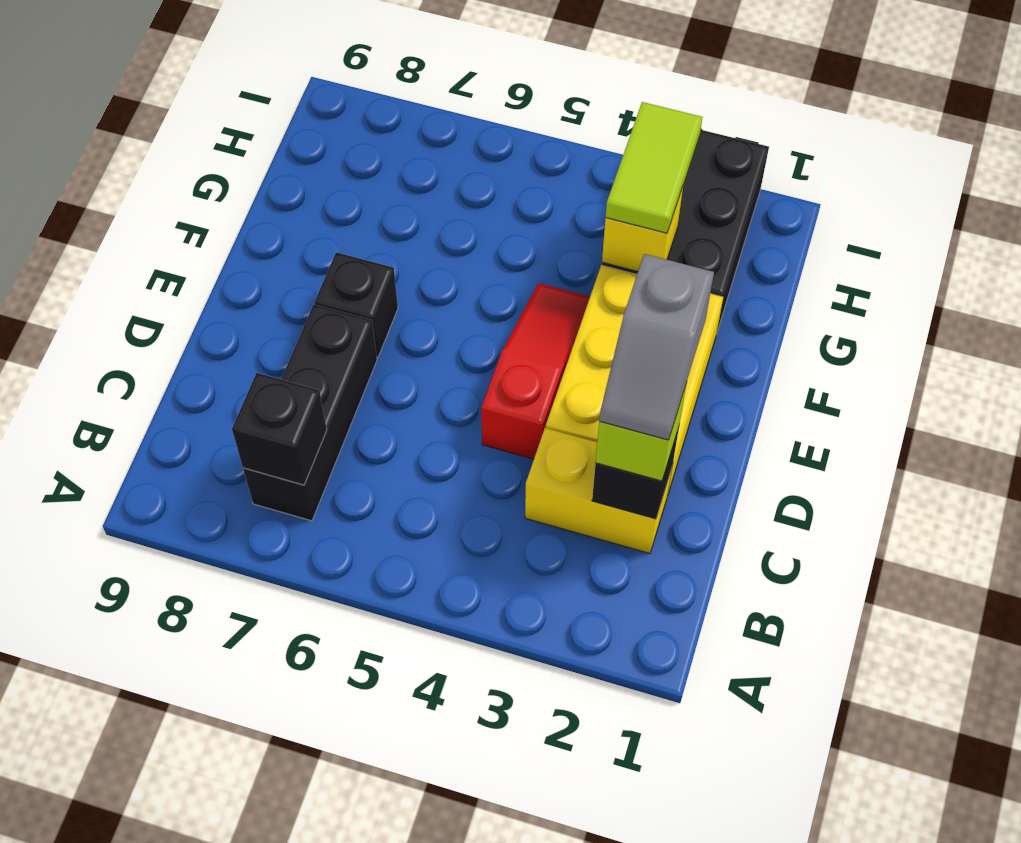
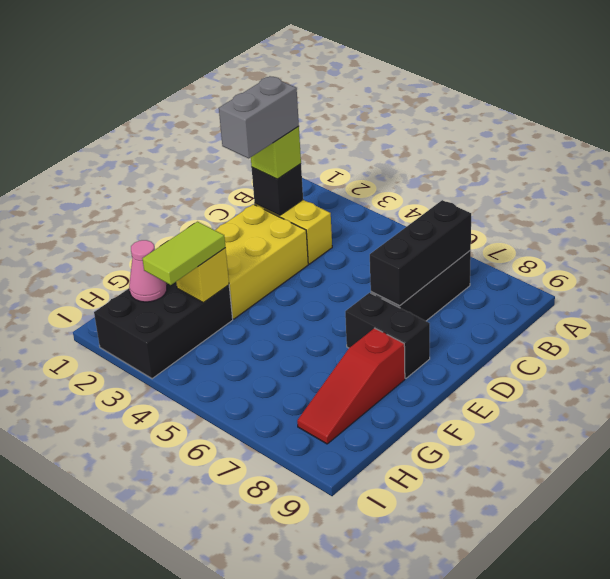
black 1x1 brick [232,373,327,485] -> black 1x3 brick [370,200,471,306]
grey 1x2 slope [599,254,714,440] -> grey 1x2 brick [219,76,299,158]
red 1x3 slope [481,283,590,459] -> red 1x3 slope moved to [297,328,405,444]
black 1x1 brick [315,252,398,357] -> black 1x2 brick [345,293,430,378]
none -> pink 1x1 cone [129,240,167,302]

